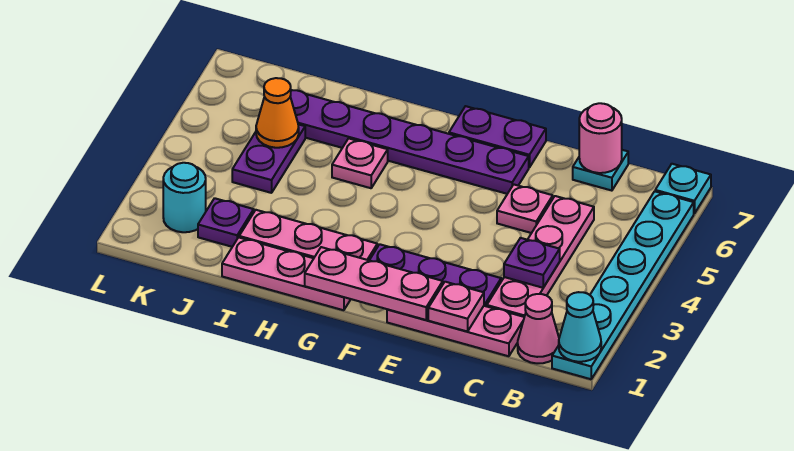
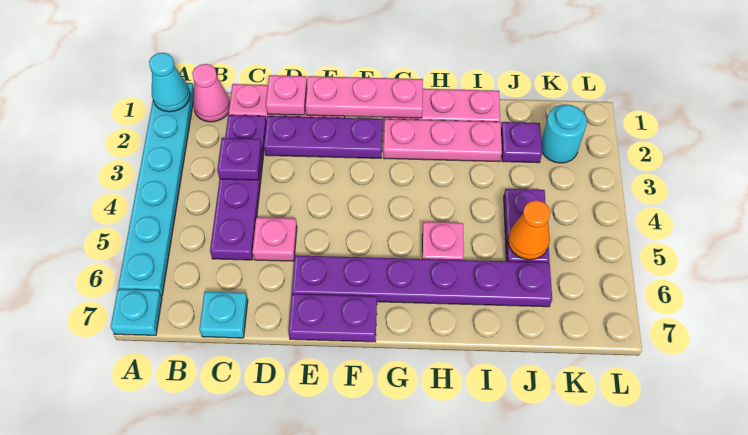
pink 1x4 plate [487,196,594,317] -> purple 1x4 plate [210,115,267,260]
pink 1x1 round brick [579,103,622,173] -> none

